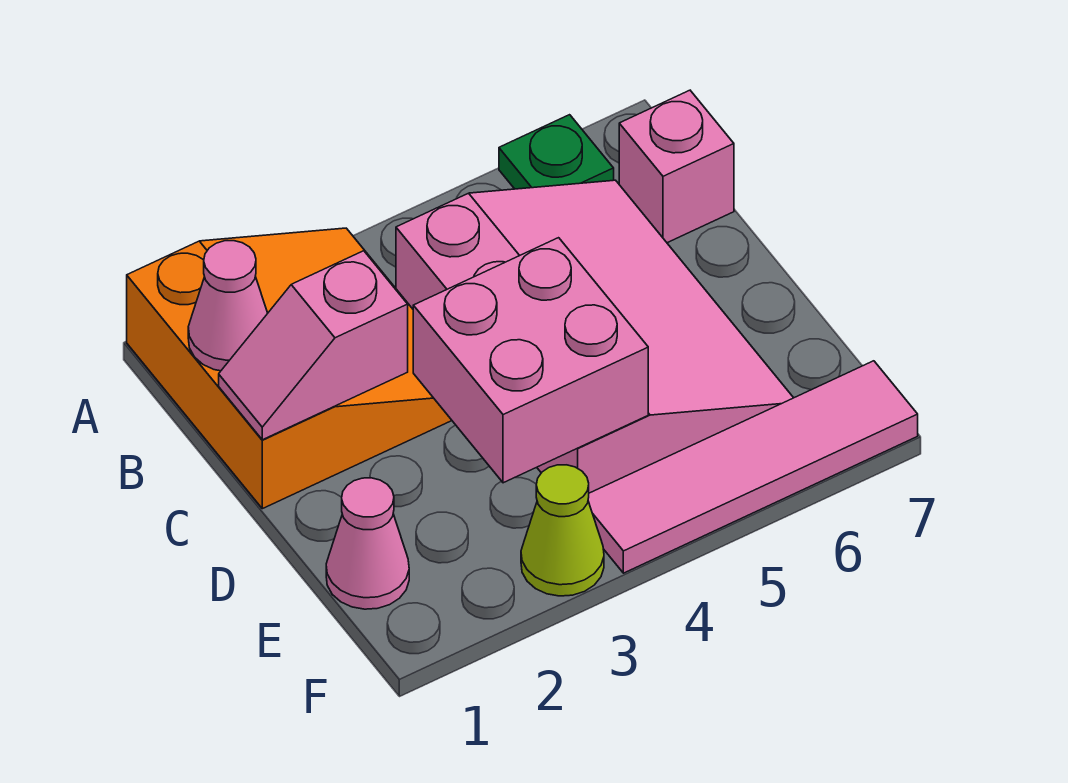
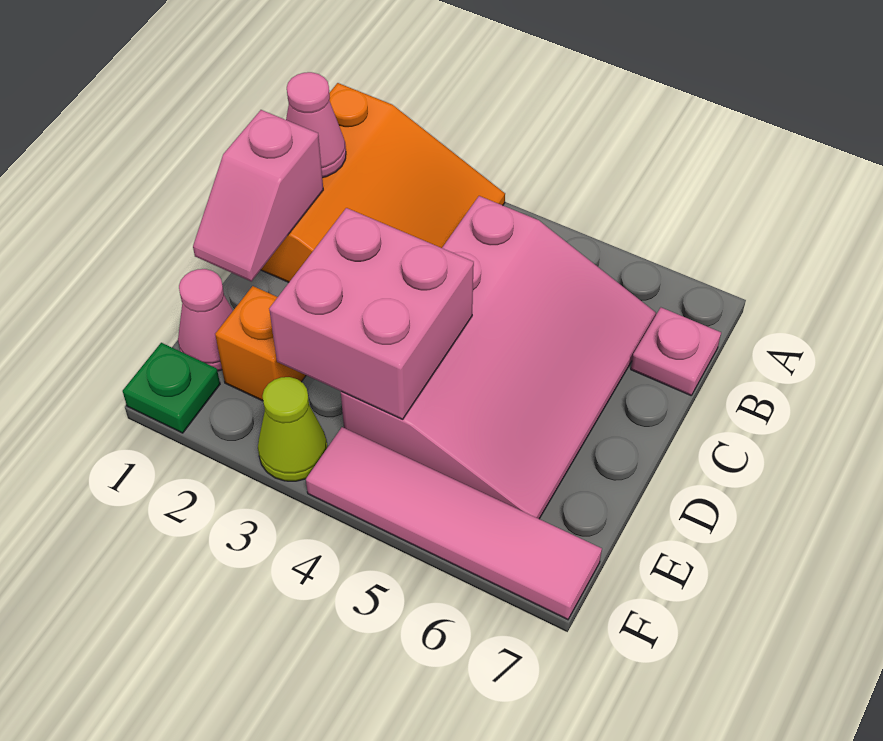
green 1x1 plate [499,115,614,189] -> green 1x1 plate moved to [123,343,220,433]
pink 1x1 brick [619,90,734,243] -> pink 1x1 plate [631,308,721,395]
pink 1x2 slope [219,251,408,440] -> pink 1x2 slope turned to [193,110,323,281]
none -> orange 1x1 brick [215,286,306,401]

